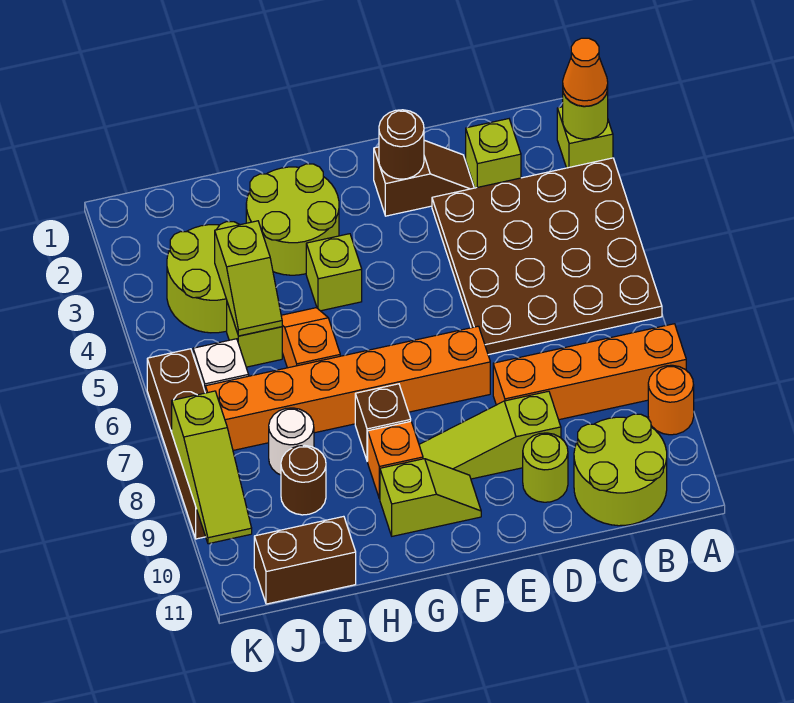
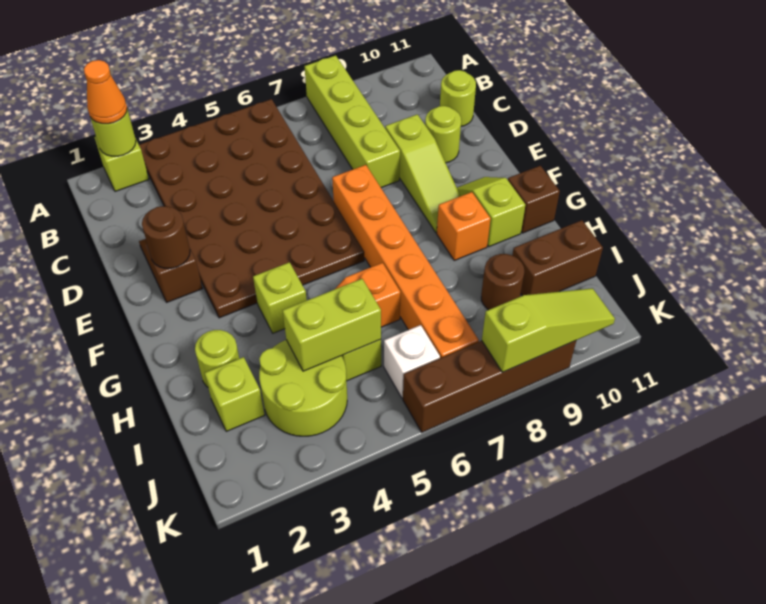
brown 4x4 plate [432,158,662,355] -> brown 4x6 plate [139,99,364,318]
orange 1x4 brick [493,324,686,420] -> lime 1x4 brick [305,55,400,188]
orange 1x1 round brick [648,365,694,435] -> none
lime 2x2 round brick [574,414,667,526] -> lime 1x1 round brick [440,70,476,126]
lime 1x1 brick [466,119,521,188] -> lime 1x1 brick moved to [205,357,265,431]
lime 2x2 round brick [246,164,339,275] -> lime 1x1 round brick [195,330,239,387]
brown 1x1 brick [355,384,411,461] -> brown 1x1 brick moved to [508,166,560,233]
lime 1x2 slope [215,221,282,336] -> lime 1x2 brick [282,279,381,371]
white 1x1 round brick [269,408,314,475] -> none
brown 1x2 brick [254,516,356,604] -> brown 1x2 brick turned to [512,220,603,296]

